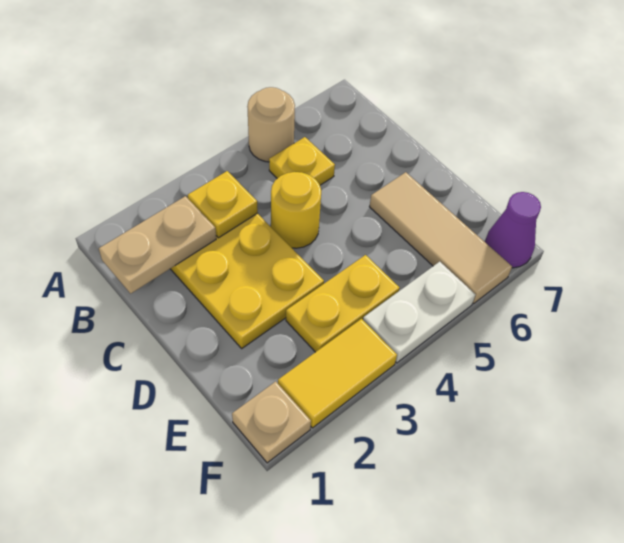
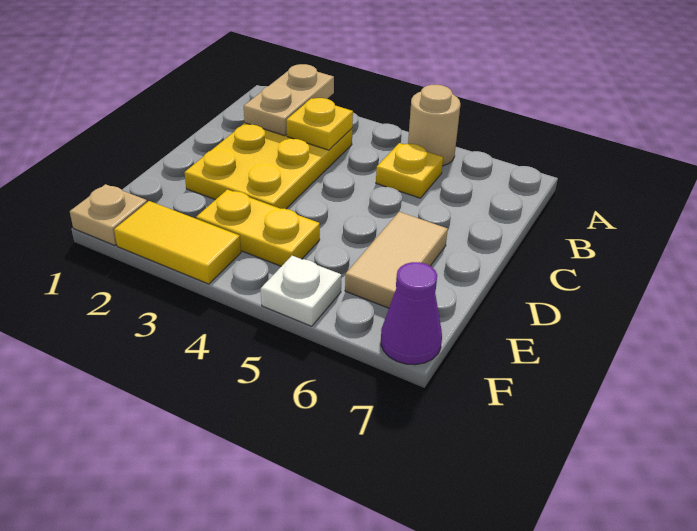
tan 1x2 plate [99,196,216,293] -> tan 1x2 plate turned to [244,64,334,136]
yellow 1x1 round brick [271,172,321,248] -> none
tan 1x3 tile [370,172,512,304] -> tan 1x2 tile [345,212,448,308]
white 1x2 plate [363,262,476,363] -> white 1x1 plate [261,256,341,326]

